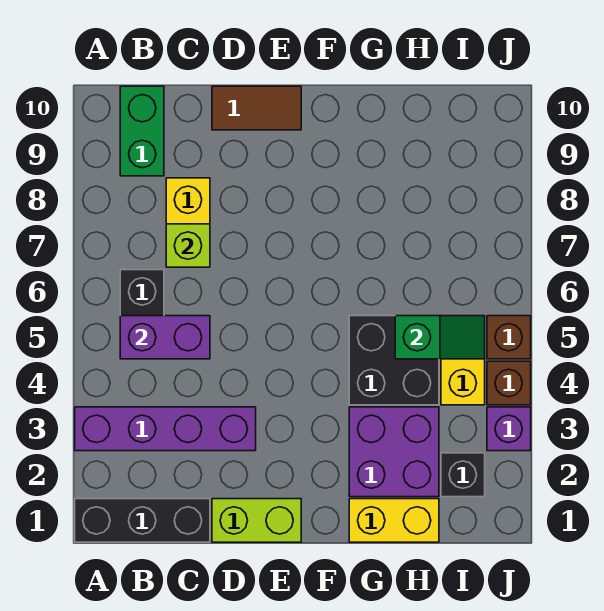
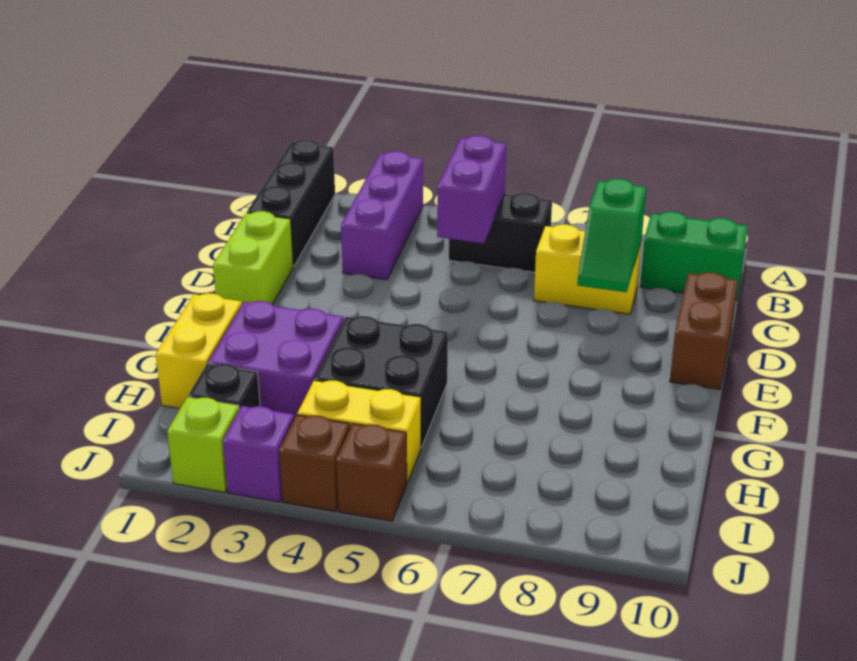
purple 1x4 brick [75,407,256,451] -> purple 1x3 brick [341,151,423,280]
lime 1x1 brick [166,224,210,267] -> lime 1x1 brick moved to [167,397,239,492]
brown 1x2 tile [212,86,301,130] -> brown 1x2 brick [670,272,738,389]
green 1x2 slope [395,316,485,359] -> green 1x2 slope moved to [577,179,646,292]

